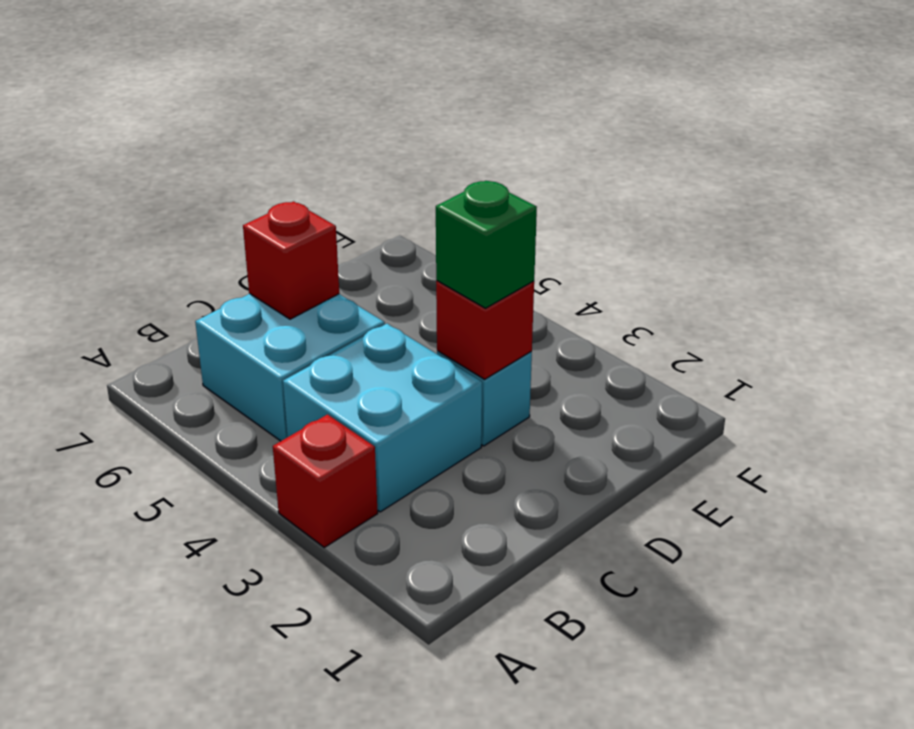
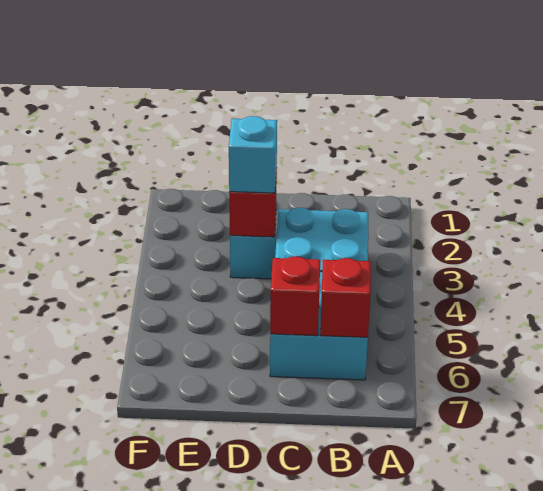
red 1x1 brick [273,415,378,547] -> red 1x1 brick moved to [320,258,371,337]
green 1x1 brick [436,181,537,308] -> cyan 1x1 brick [229,116,277,193]

